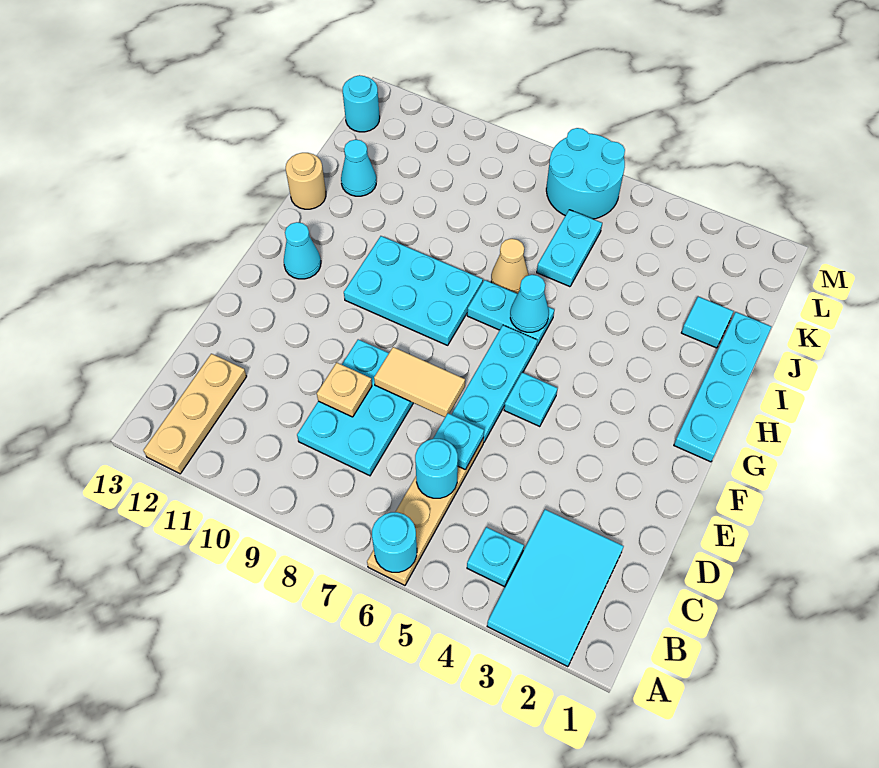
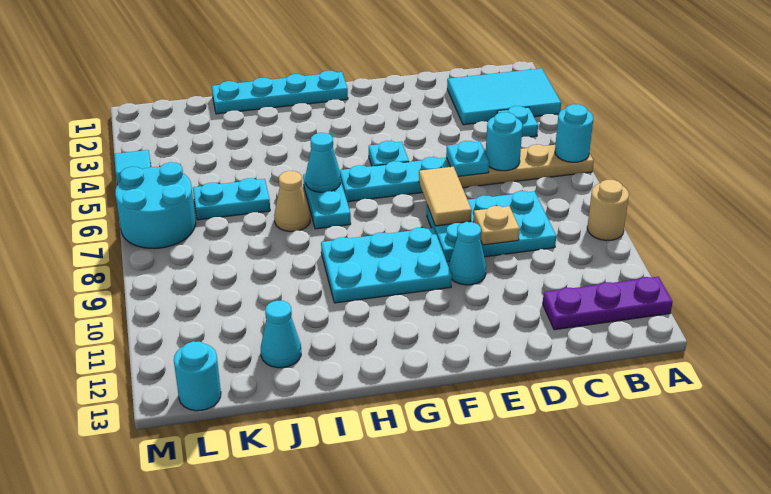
tan 1x3 plate [143,354,247,474] -> purple 1x3 plate [543,277,673,330]
cyan 2x3 plate [344,236,483,345] -> cyan 2x3 plate turned to [321,228,452,303]
cyan 1x1 cone [284,222,321,279] -> cyan 1x1 cone moved to [448,222,486,285]
tan 1x1 round brick [286,153,326,209] -> tan 1x1 round brick moved to [587,180,629,241]
cyan 1x1 tile [681,297,734,348] -> cyan 1x1 tile moved to [114,150,151,185]

